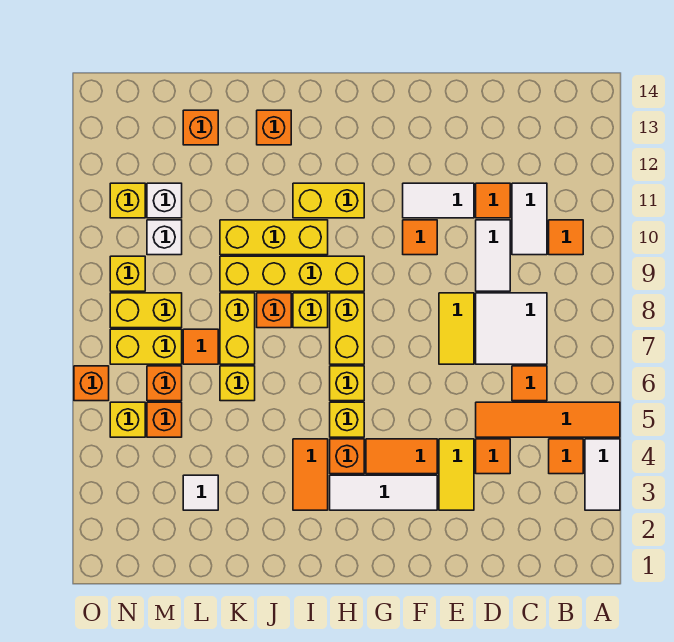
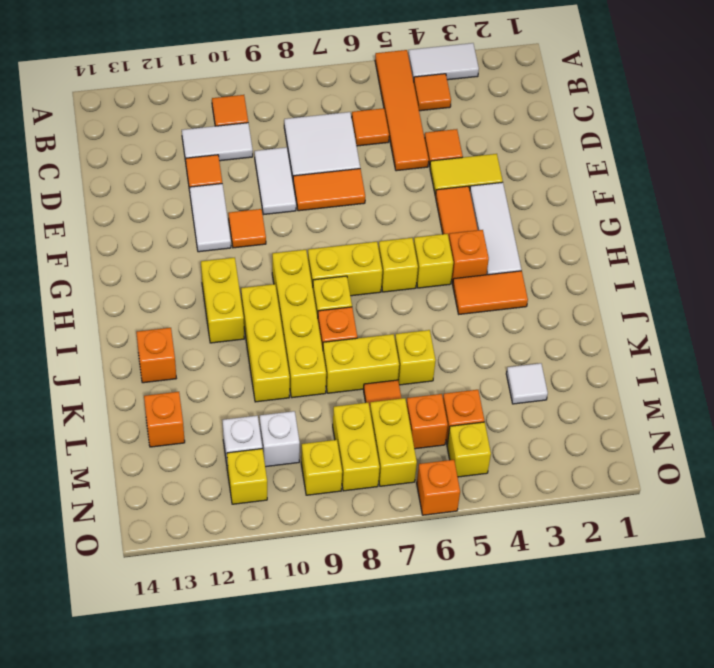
white 1x2 tile [476,220,510,291] -> white 1x2 tile turned to [254,147,296,215]
yellow 1x2 tile [439,293,474,364] -> orange 1x2 tile [293,169,365,211]

